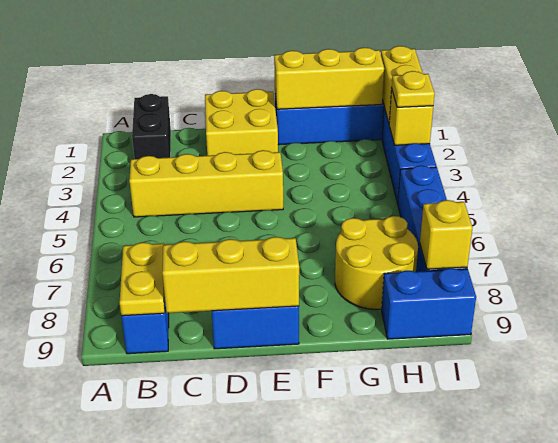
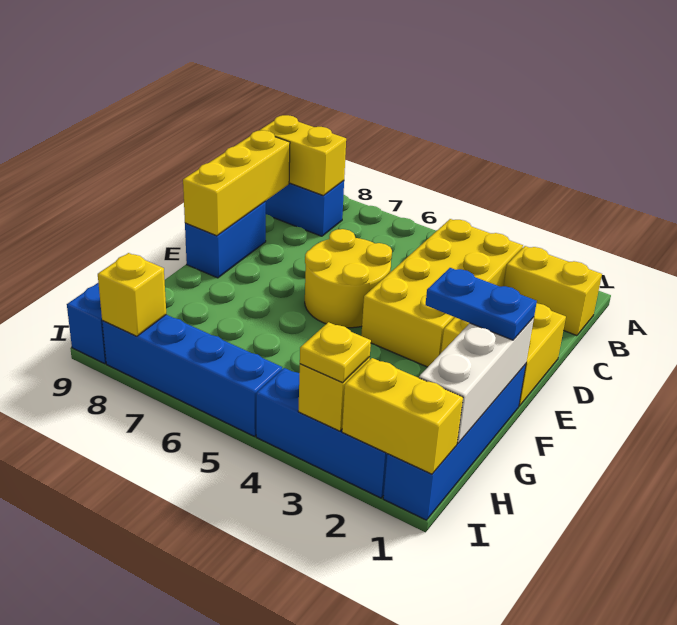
black 1x2 brick [132,94,171,159] -> yellow 1x2 brick [504,246,602,336]
yellow 1x4 brick [129,150,283,217] -> yellow 2x4 brick [361,219,523,367]
yellow 1x2 plate [120,242,165,316] -> yellow 1x2 brick [259,115,346,195]
yellow 1x3 brick [274,48,384,109] -> white 1x3 brick [419,317,534,444]
none -> blue 1x2 plate [426,268,537,340]
yellow 2x2 round brick [335,216,418,309] -> yellow 2x2 round brick moved to [305,229,392,328]

